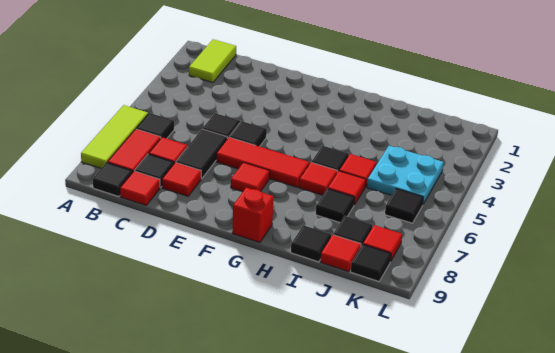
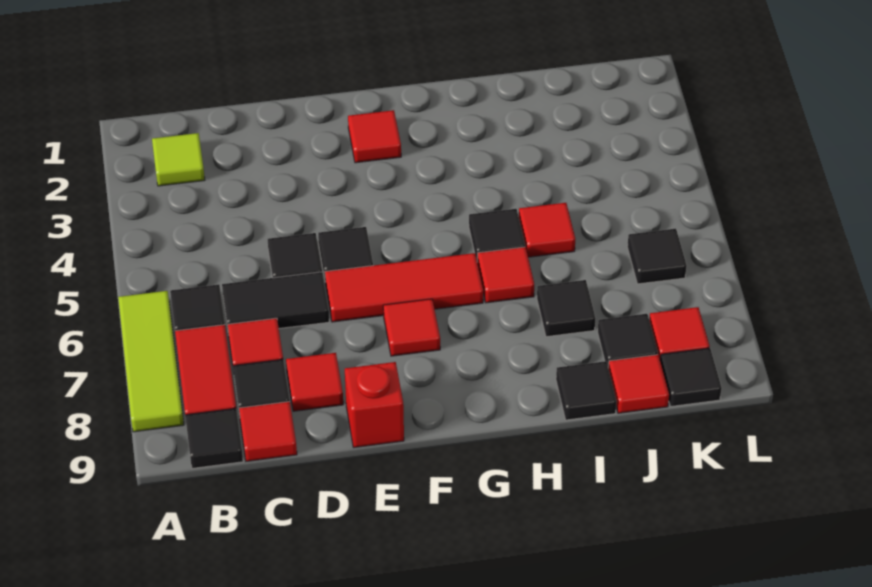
lime 1x2 tile [189,39,236,83] -> lime 1x1 tile [152,133,205,186]
black 1x2 tile [176,129,227,179] -> black 1x2 tile turned to [222,272,329,329]
red 1x1 brick [232,188,274,243] -> red 1x1 brick moved to [345,362,404,447]
red 1x1 tile [328,171,366,205] -> red 1x1 tile moved to [348,110,401,163]
cyan 2x2 plate [367,146,444,204] -> none

